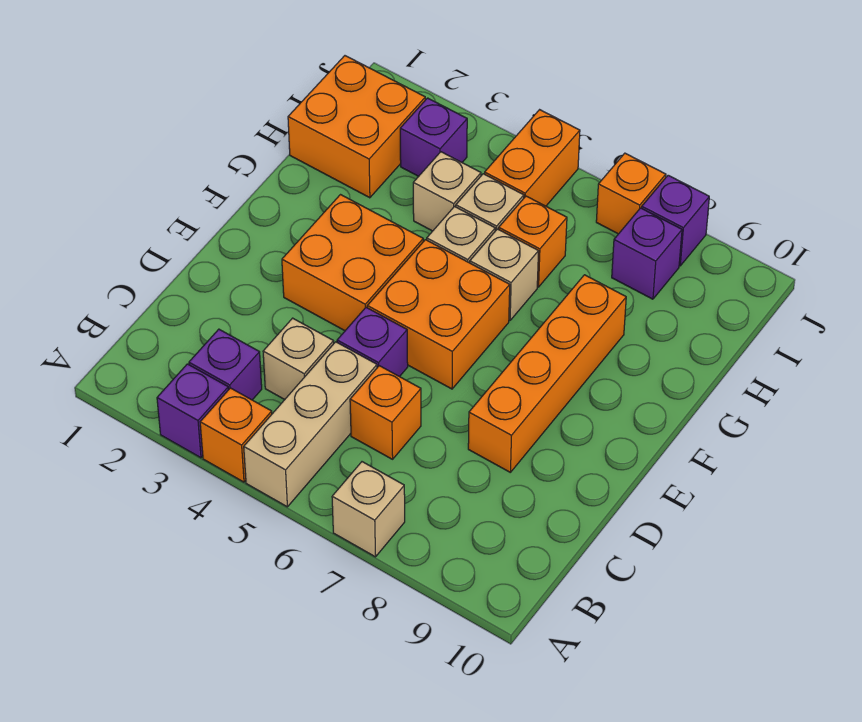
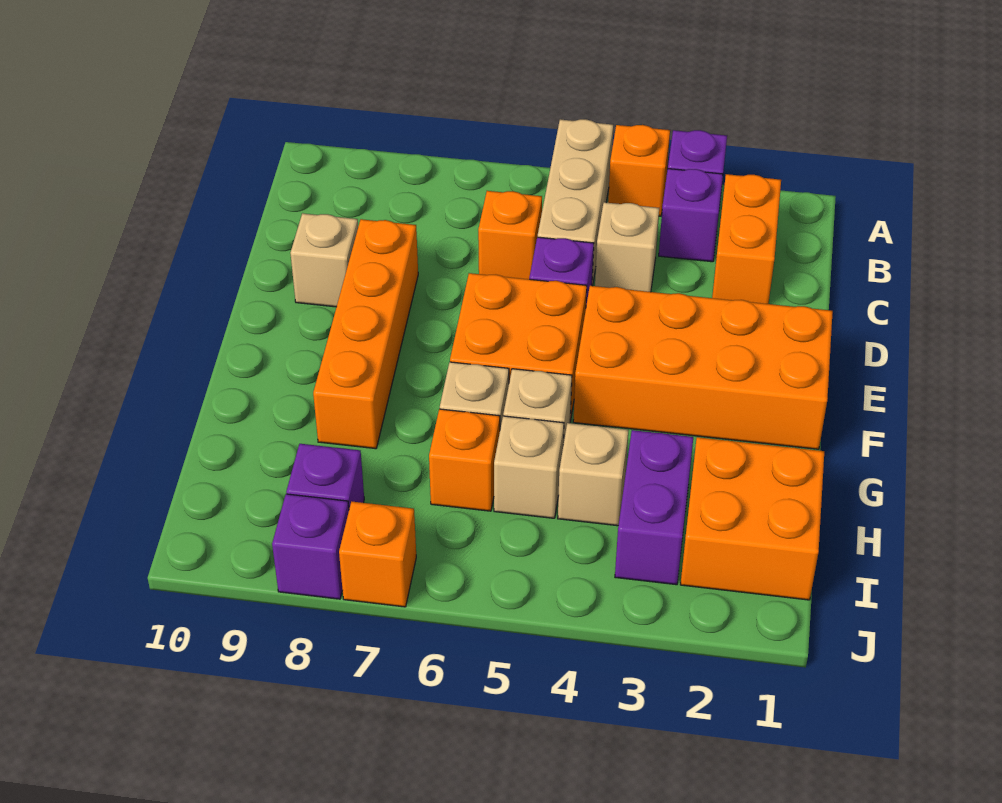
tan 1x1 brick [332,462,405,557] -> tan 1x1 brick moved to [290,213,358,307]
orange 2x2 brick [282,195,423,331] -> orange 2x4 brick [573,286,833,449]
purple 1x1 brick [400,98,467,176] -> purple 1x2 brick [615,430,693,585]
orange 1x2 brick [485,110,580,206] -> orange 1x2 brick moved to [712,174,781,304]

